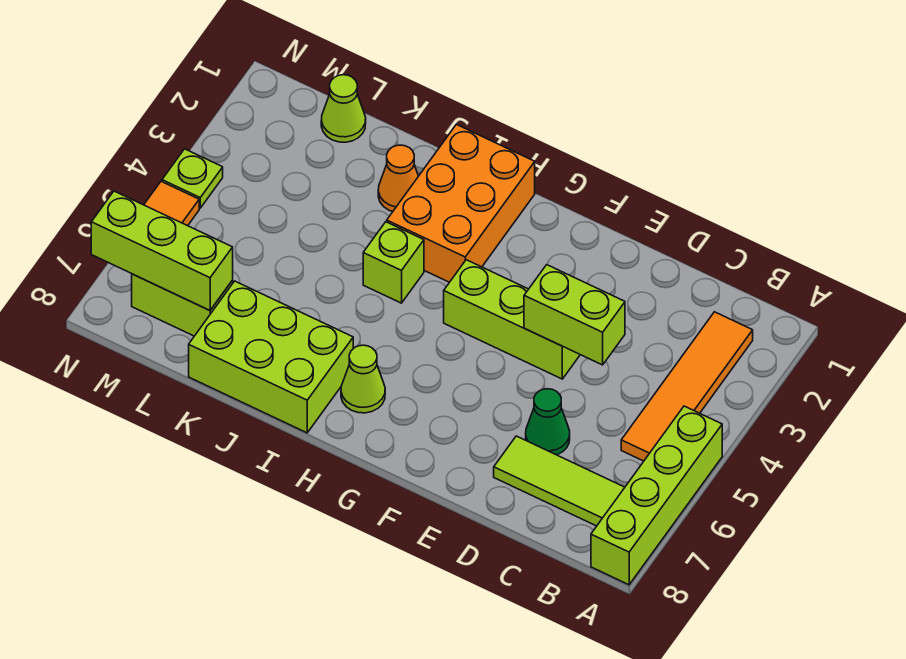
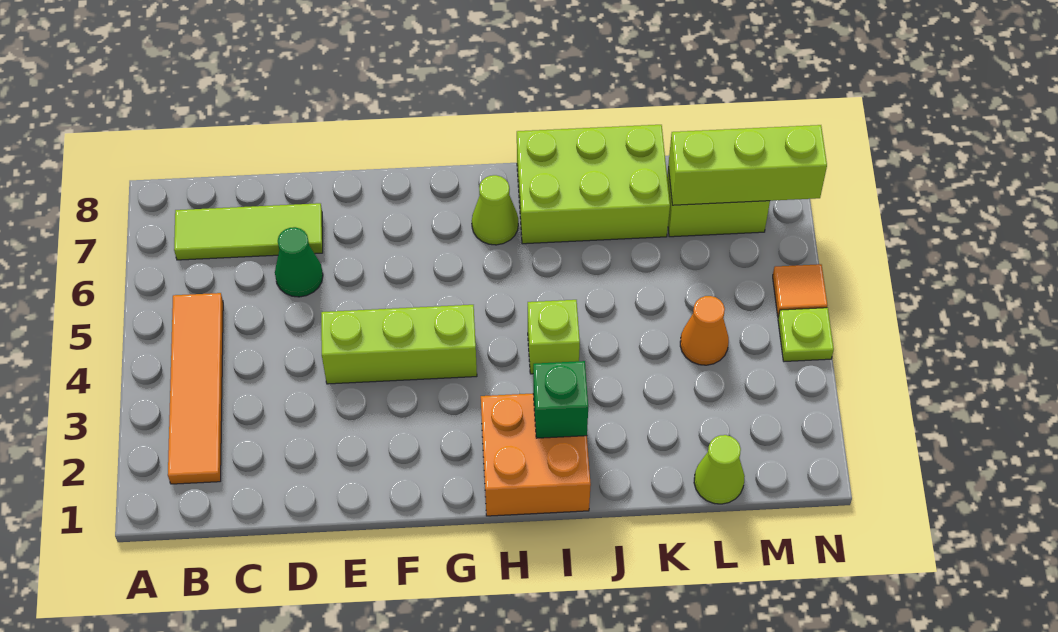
lime 1x4 brick [591,406,722,585] -> none
lime 1x2 brick [524,265,625,365] -> none
orange 2x3 brick [387,124,535,282] -> orange 2x2 brick [481,393,591,516]
none -> green 1x1 brick [533,361,588,438]
orange 1x1 cone [378,145,418,211] -> orange 1x1 cone moved to [680,296,729,365]

